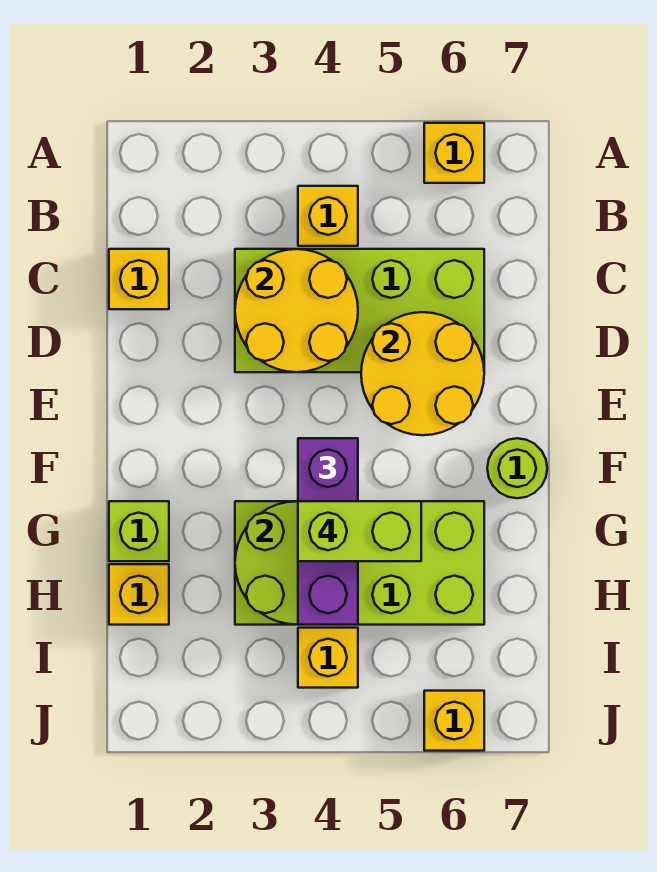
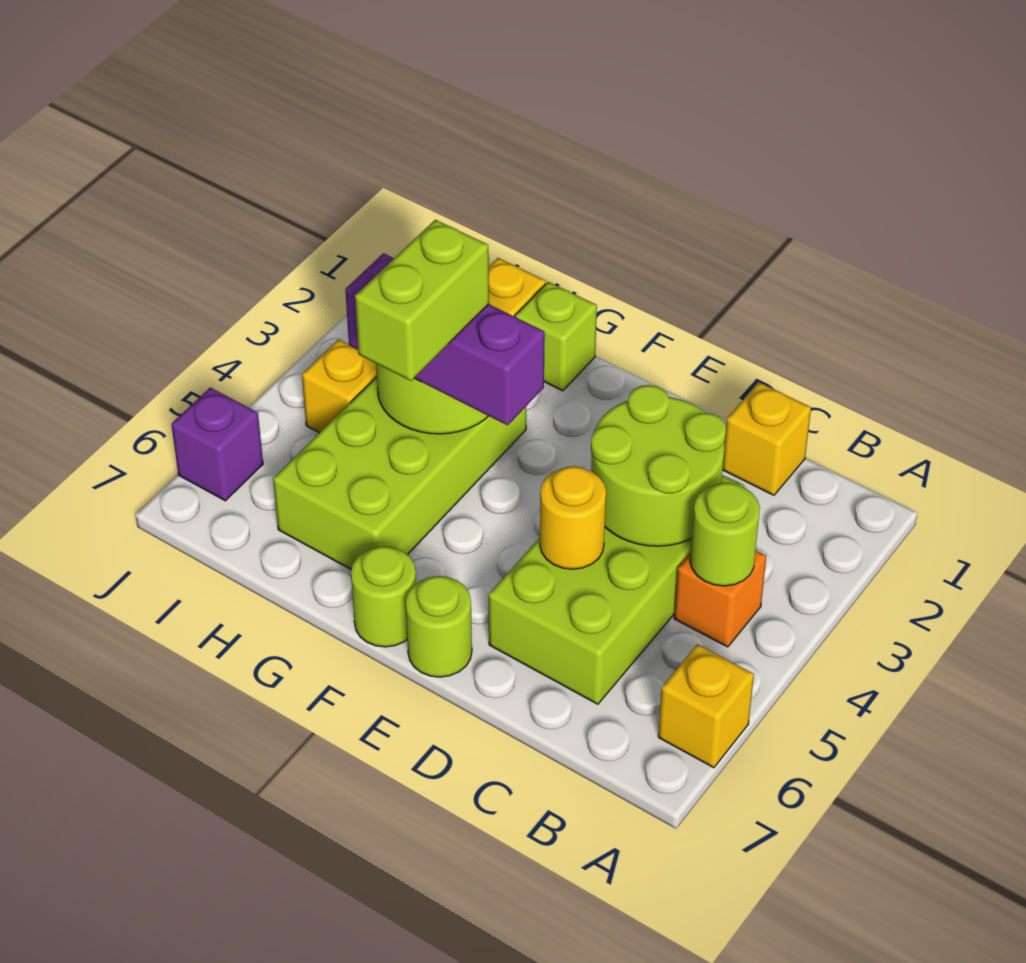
yellow 1x1 brick [298,186,358,246] -> orange 1x1 brick [674,551,766,647]
none -> lime 1x1 round brick [690,483,760,586]
yellow 2x2 round brick [235,249,358,372] -> lime 2x2 round brick [591,385,726,546]
yellow 2x2 round brick [361,312,484,435] -> yellow 1x1 round brick [540,466,606,569]
none -> lime 1x1 round brick [406,576,472,677]
yellow 1x1 brick [424,691,484,751] -> purple 1x1 brick [171,388,263,501]

